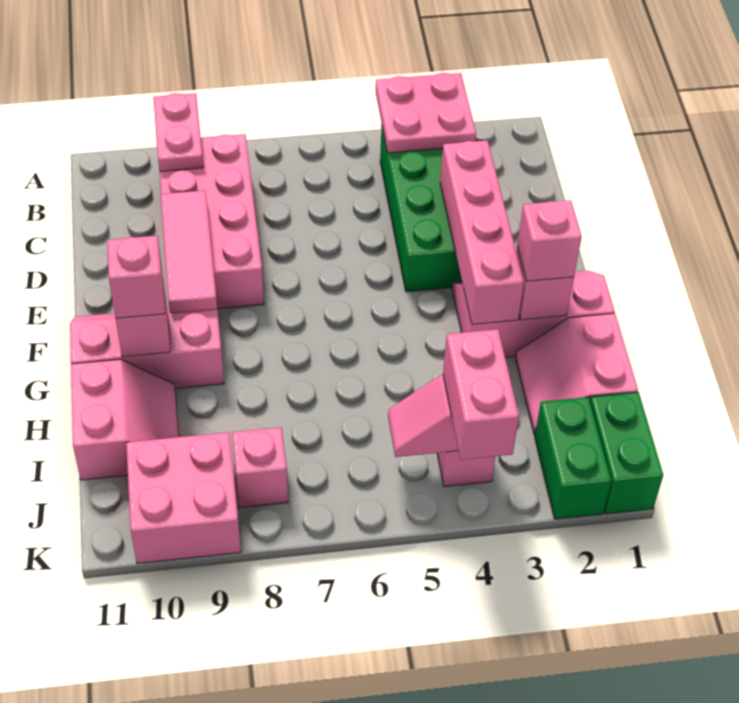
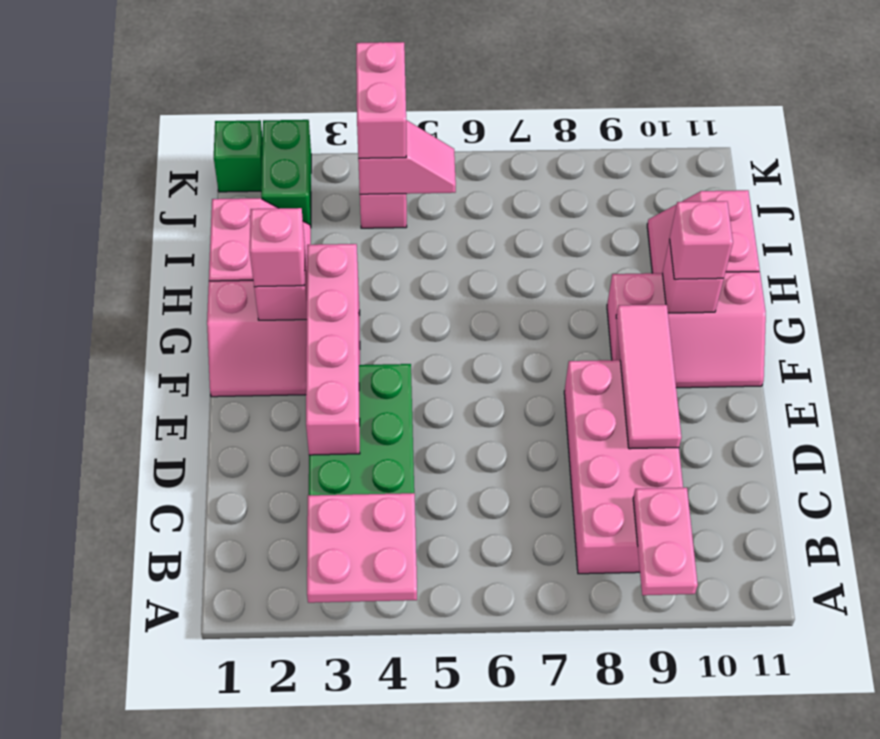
green 1x2 brick [590,392,663,514] -> green 1x1 brick [214,120,263,192]
pink 1x1 brick [232,427,288,508] -> none
pink 2x2 brick [126,432,241,564] -> none

